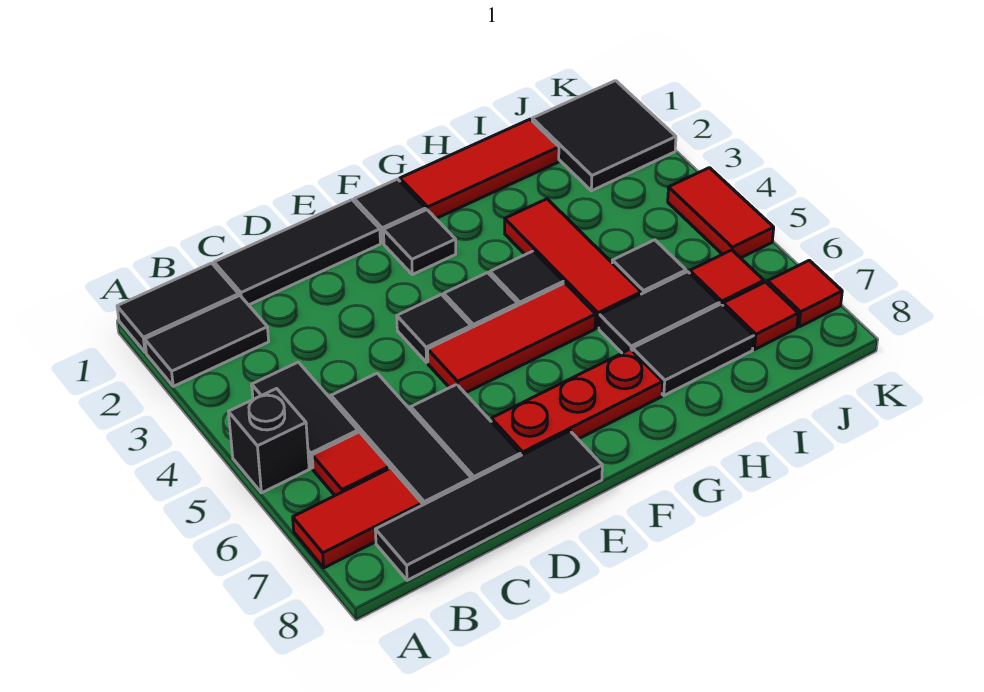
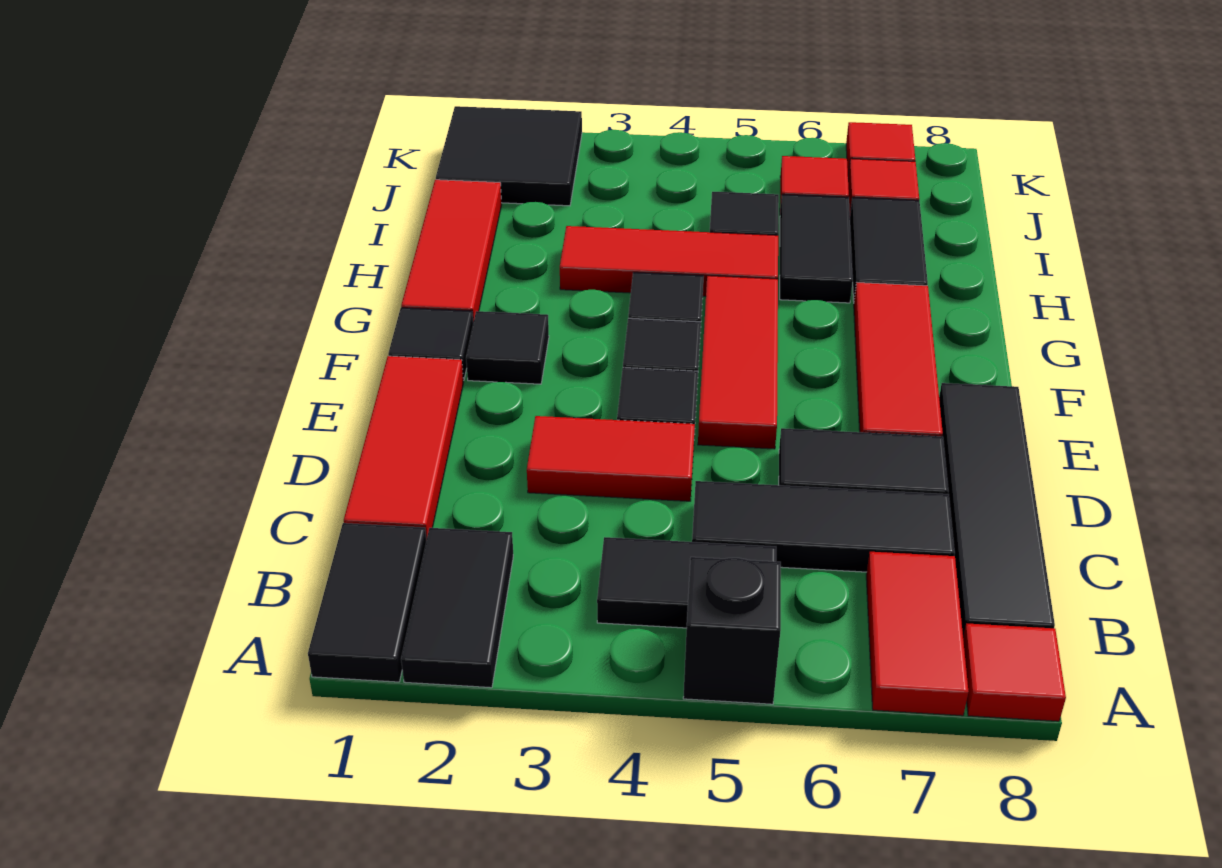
red 1x1 tile [312,432,390,495] -> red 1x1 tile moved to [963,623,1066,721]
black 1x3 tile [214,200,380,305] -> red 1x3 tile [344,356,464,540]
red 1x3 plate [491,349,662,456] -> red 1x3 tile [854,283,943,436]
red 1x2 tile [668,168,774,258] -> red 1x2 tile moved to [527,416,695,501]

